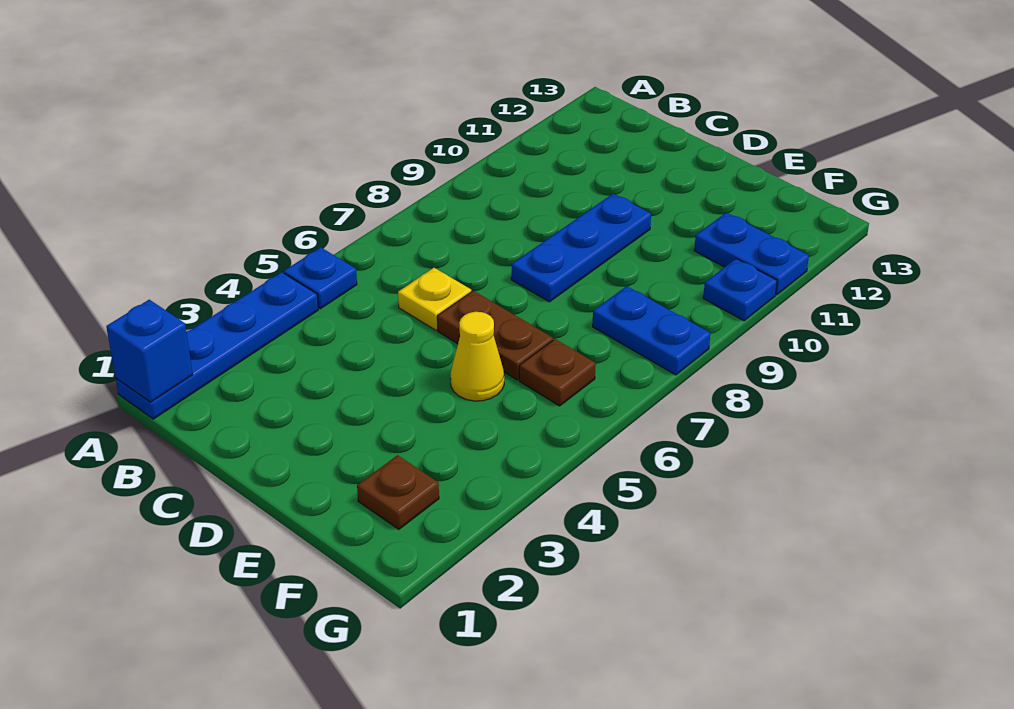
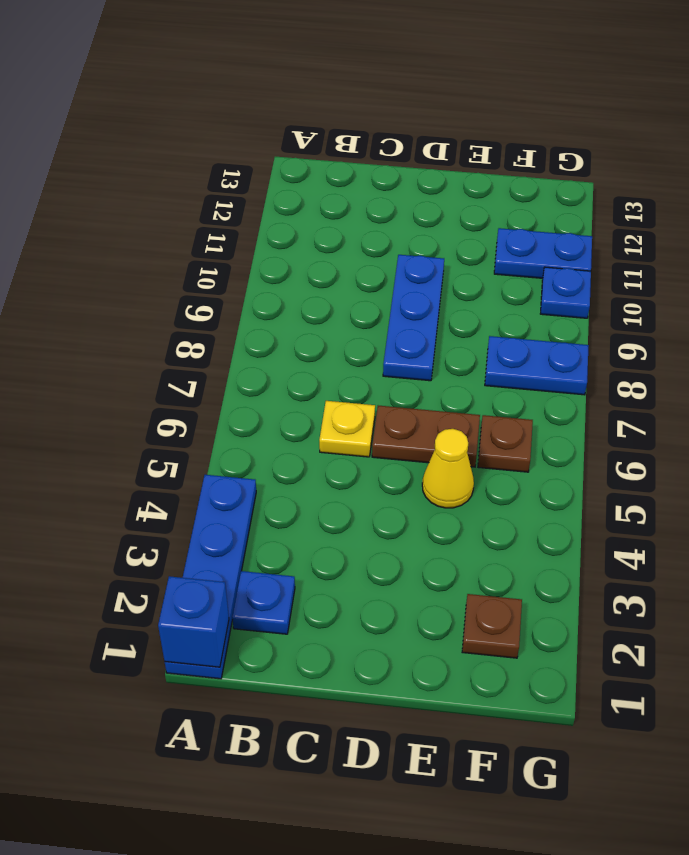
blue 1x1 plate [284,247,357,309] -> blue 1x1 plate moved to [232,571,295,634]

